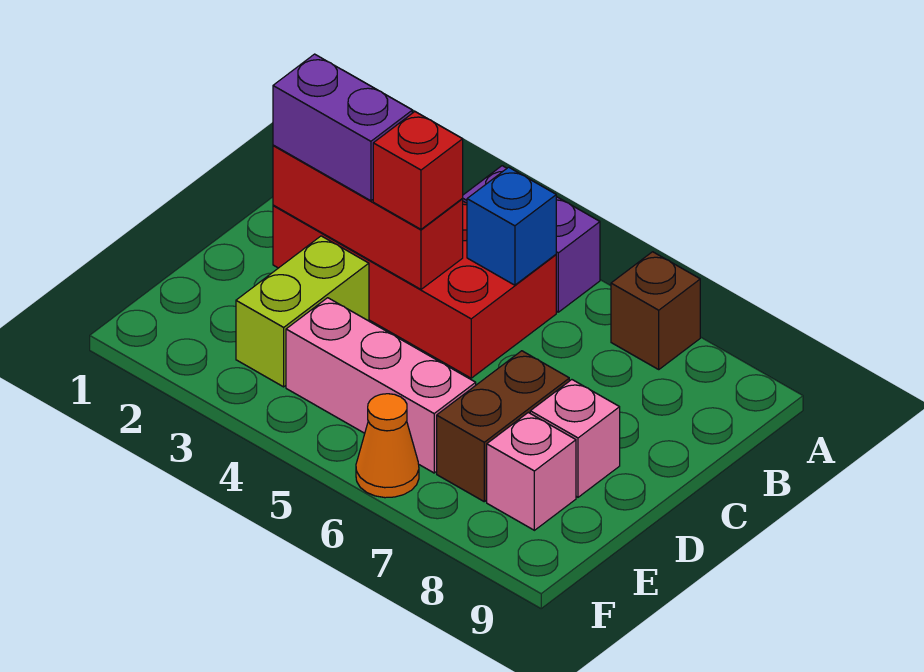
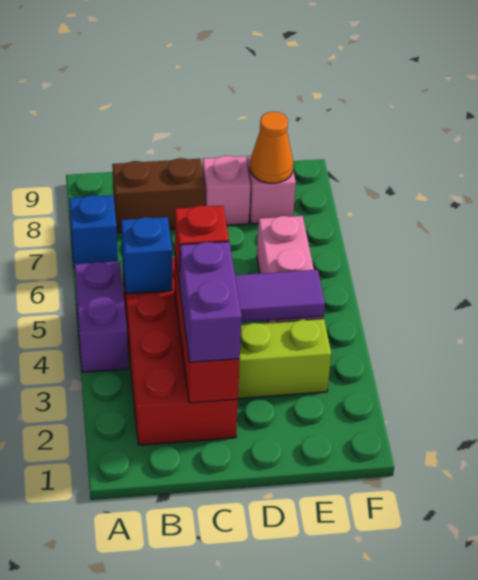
brown 1x1 brick [611,252,700,369] -> blue 1x1 brick [69,195,118,268]
none -> purple 1x2 tile [235,270,325,322]
brown 1x2 brick [437,351,569,502] -> brown 1x2 brick moved to [112,158,205,232]
orange 1x1 cone [356,394,419,498] -> orange 1x1 cone moved to [250,112,293,183]

